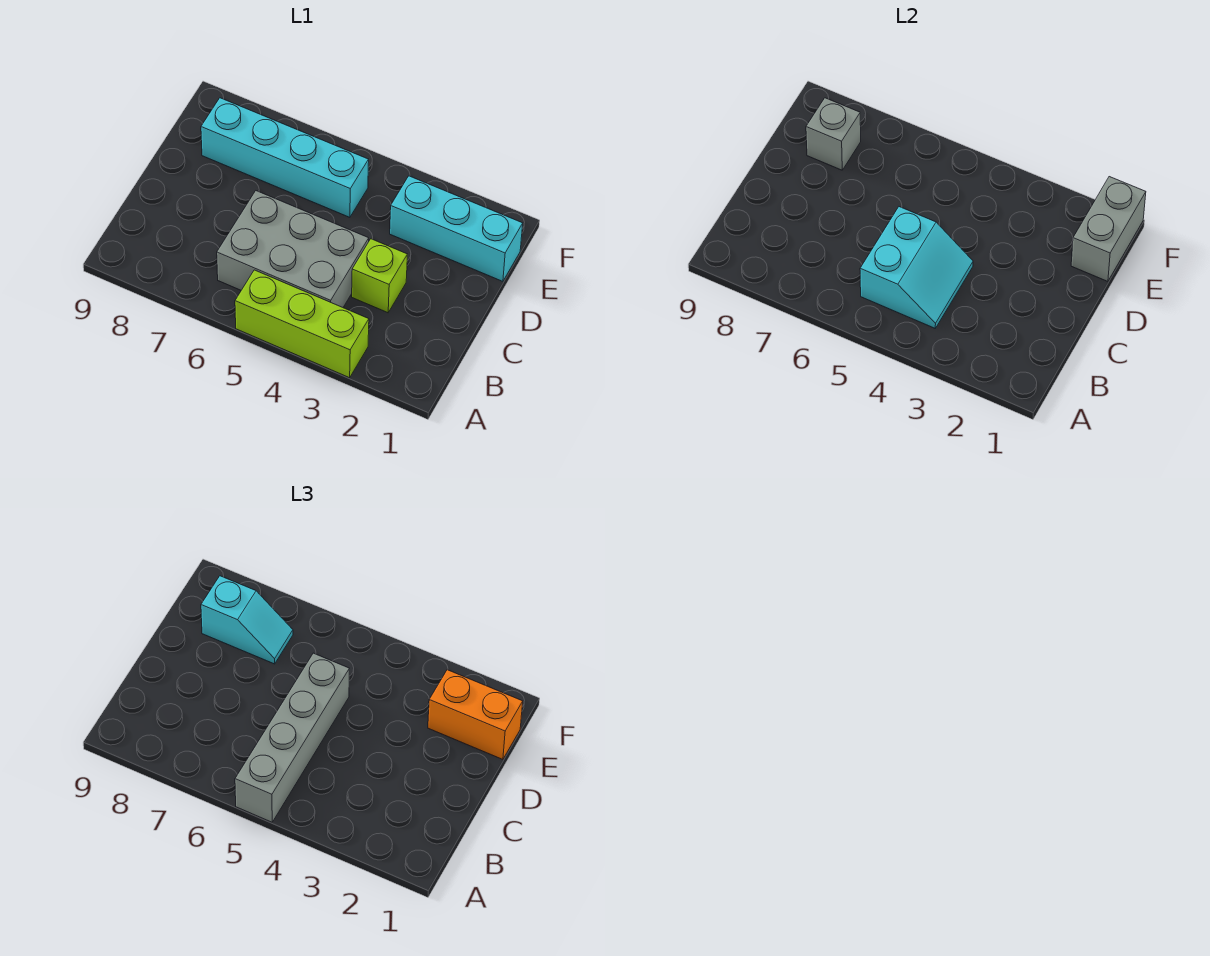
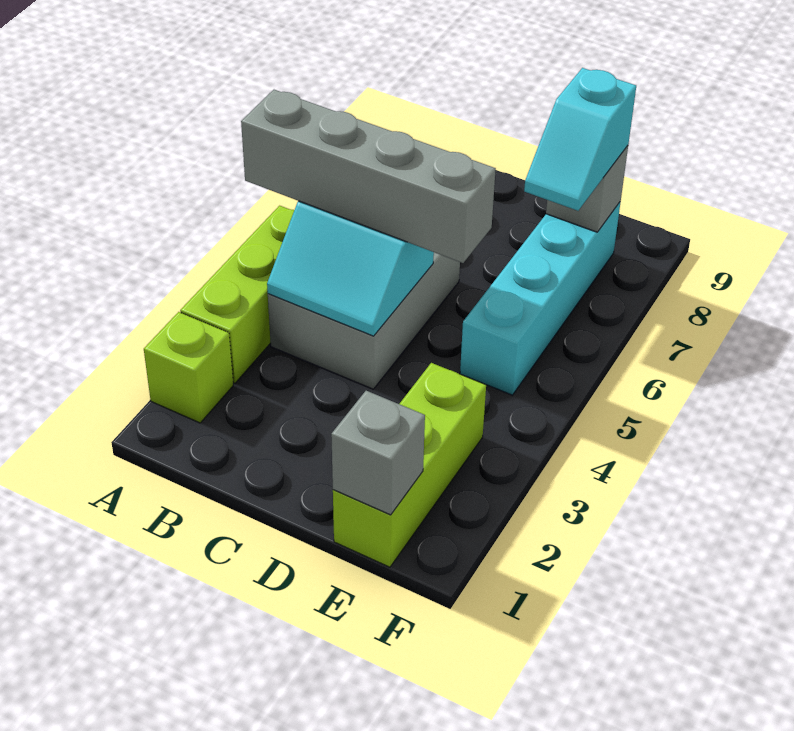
lime 1x1 brick [352,239,407,313] -> lime 1x1 brick moved to [144,312,233,423]
cyan 1x3 brick [390,176,523,281] -> lime 1x3 brick [333,363,486,567]
grey 1x2 brick [1071,177,1146,281] -> grey 1x1 brick [331,391,425,515]
orange 1x2 brick [428,670,523,759] -> none

